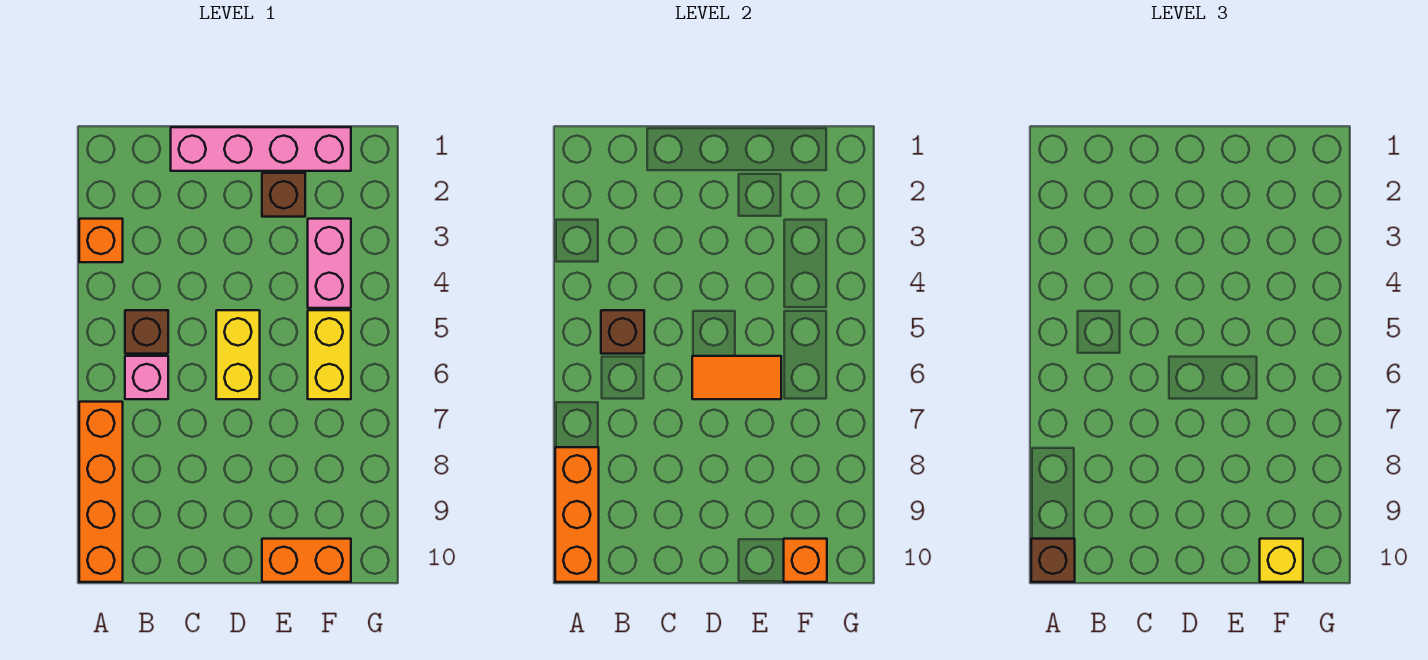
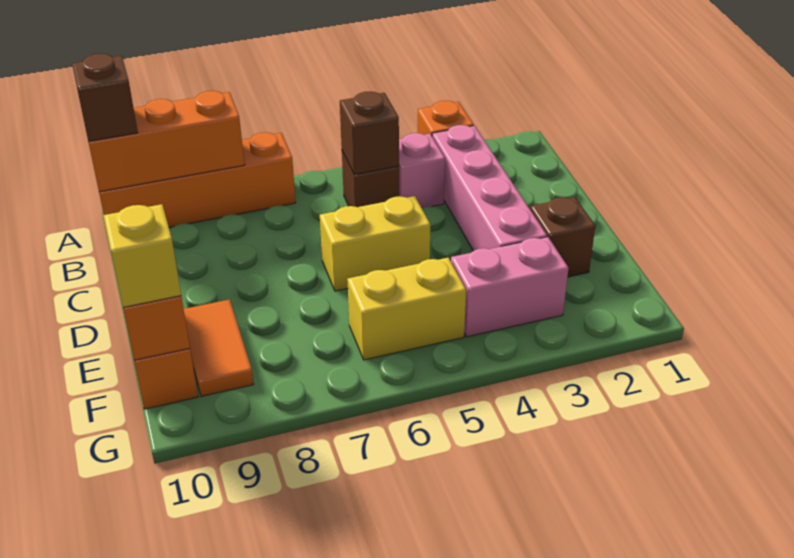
pink 1x1 brick [125,356,168,399] -> pink 1x1 brick moved to [399,133,445,208]
pink 1x4 brick [171,127,351,171] -> pink 1x4 brick moved to [432,125,547,251]
orange 1x2 tile [692,356,781,399] -> orange 1x2 tile moved to [184,299,254,396]

